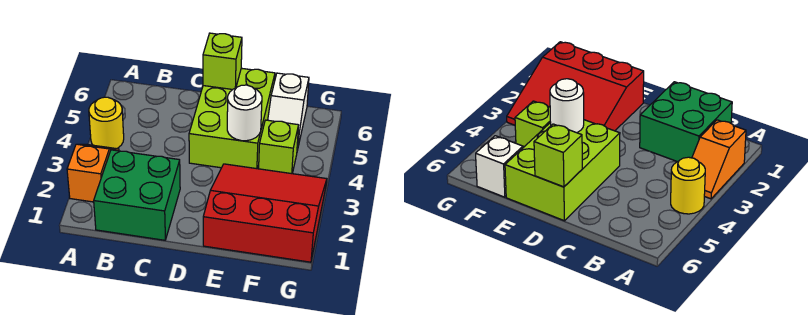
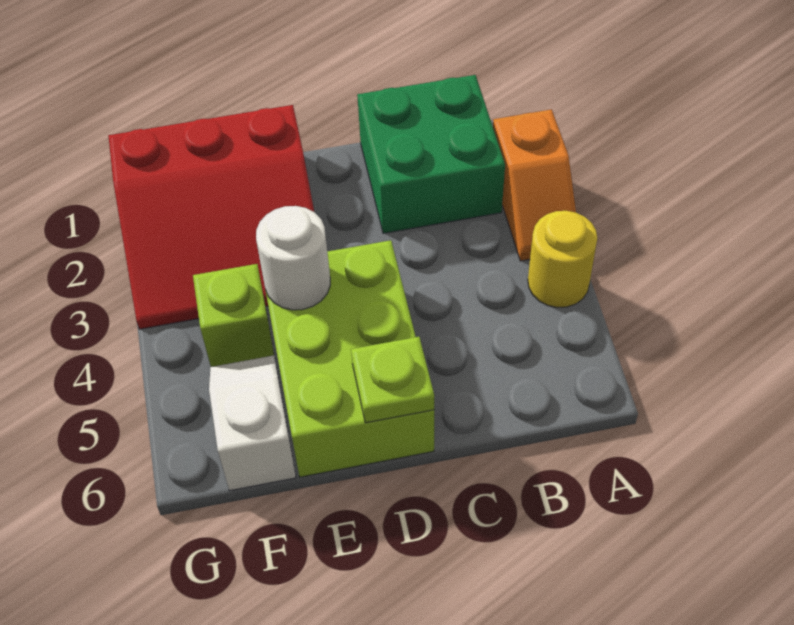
lime 1x1 brick [203,33,242,90] -> lime 1x1 plate [351,337,434,423]

